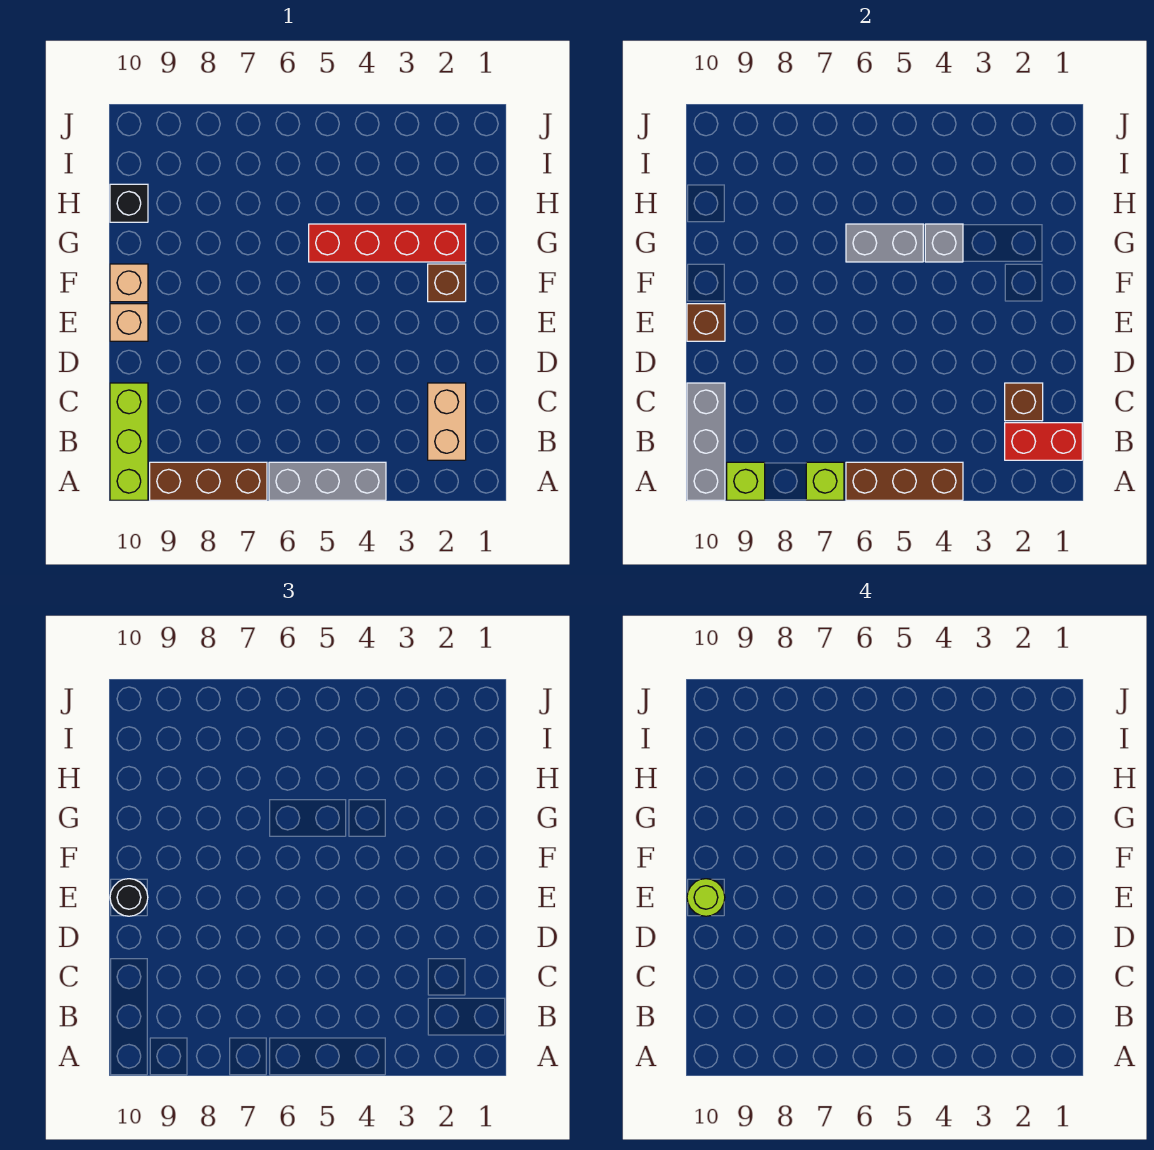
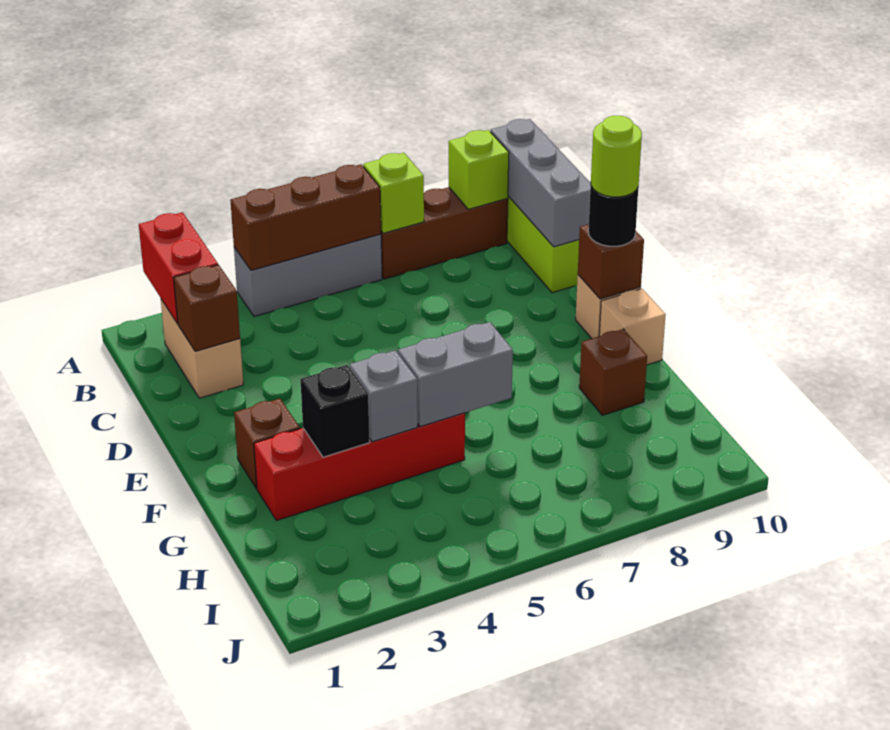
red 1x2 brick [1005,423,1082,460] -> red 1x2 brick turned to [139,212,218,323]
none -> brown 1x1 brick [579,329,647,415]
black 1x1 brick [110,184,148,222] -> black 1x1 brick moved to [300,365,370,457]

